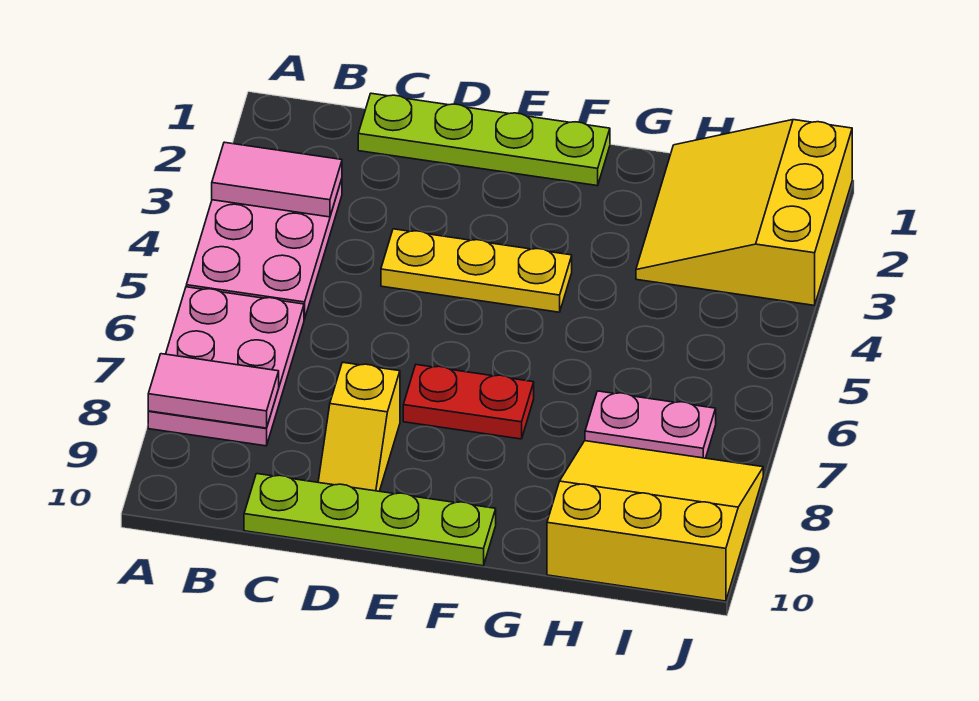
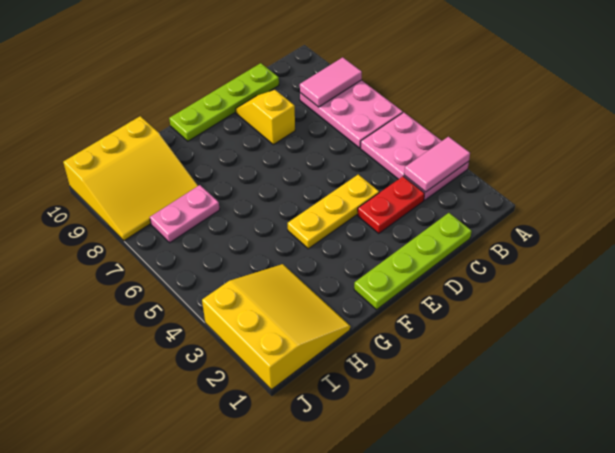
red 1x2 plate [403,365,534,439] -> red 1x2 plate moved to [358,176,425,233]

